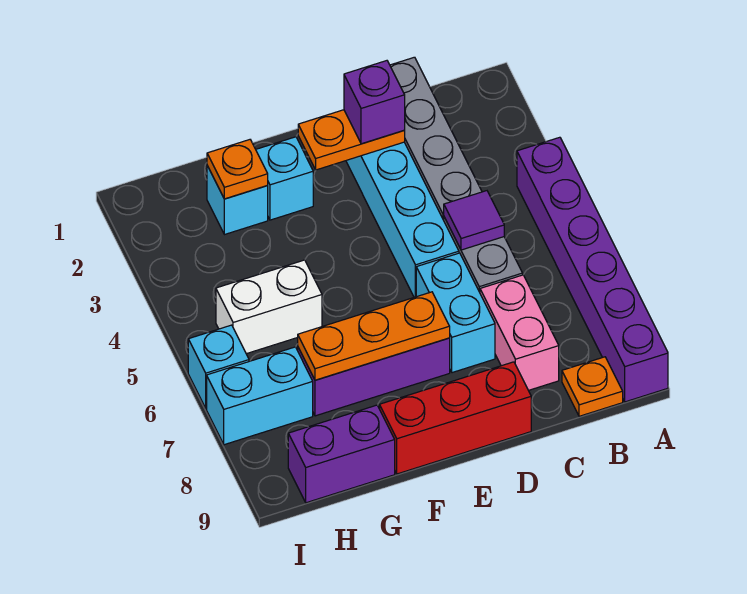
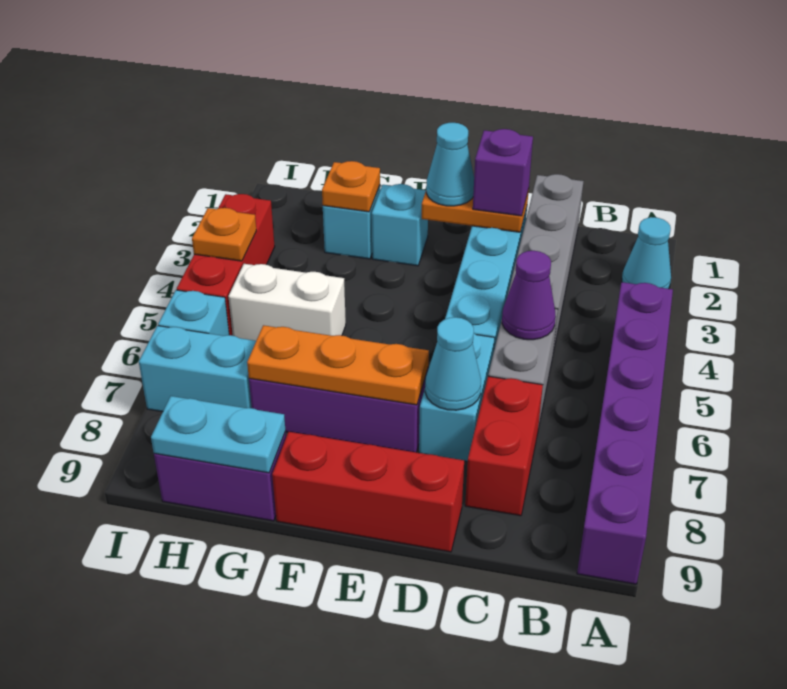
none -> cyan 1x1 cone [622,217,671,289]
orange 1x1 plate [562,357,623,416] -> orange 1x1 plate moved to [192,208,256,261]
purple 1x1 tile [444,191,504,250] -> purple 1x1 cone [502,251,556,340]
pink 1x2 brick [480,275,559,390] -> red 1x2 brick [465,376,543,516]
none -> cyan 1x1 cone [425,317,481,410]
none -> cyan 1x1 cone [426,123,474,206]
none -> cyan 1x2 plate [151,396,286,473]
none -> red 1x3 brick [177,194,275,336]

